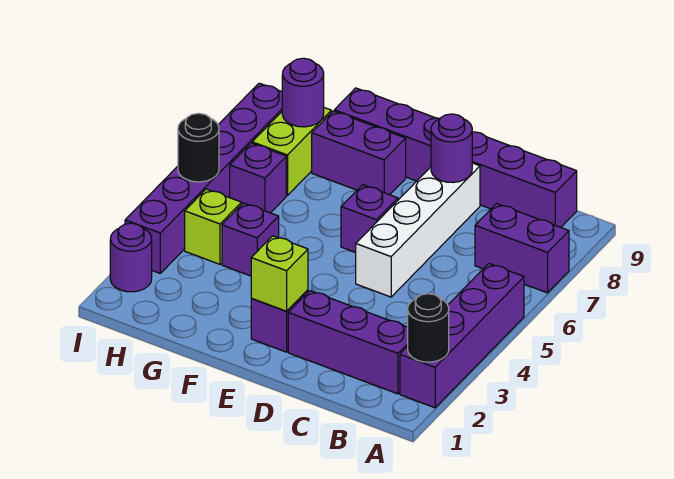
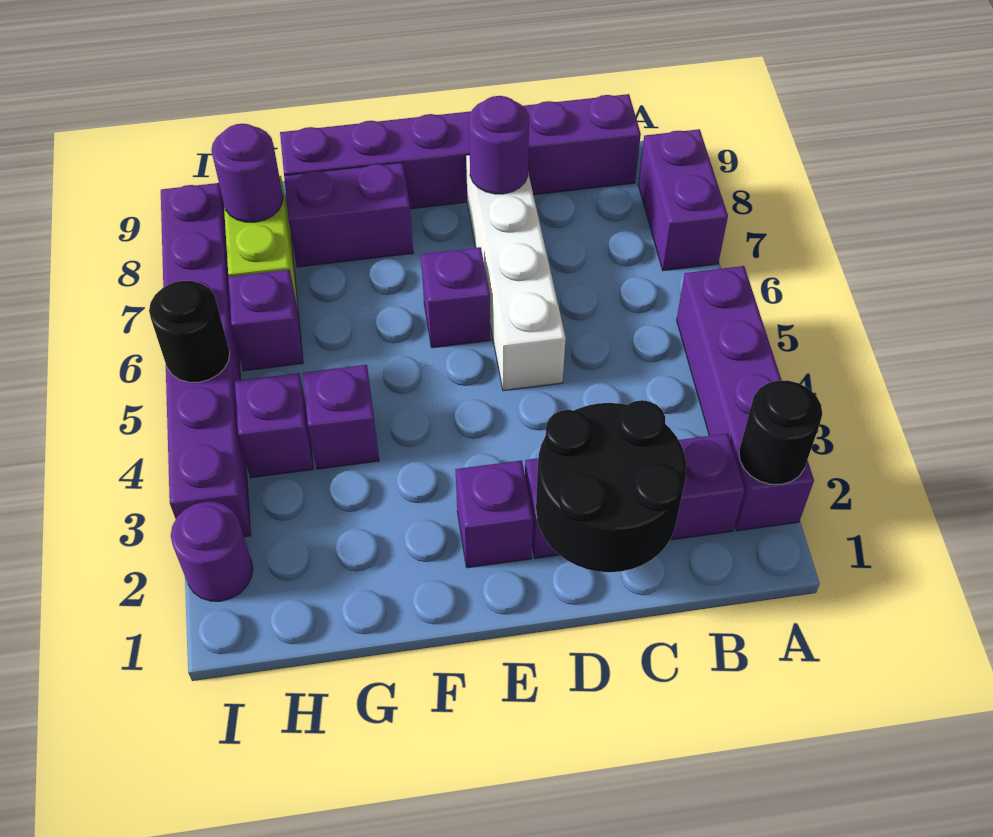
purple 1x2 brick [475,204,569,293] -> purple 1x2 brick turned to [638,129,728,271]
none -> black 2x2 round brick [536,400,687,572]
lime 1x1 brick [251,236,308,311] -> none
lime 1x1 brick [185,189,242,264] -> purple 1x1 brick [235,373,313,478]

